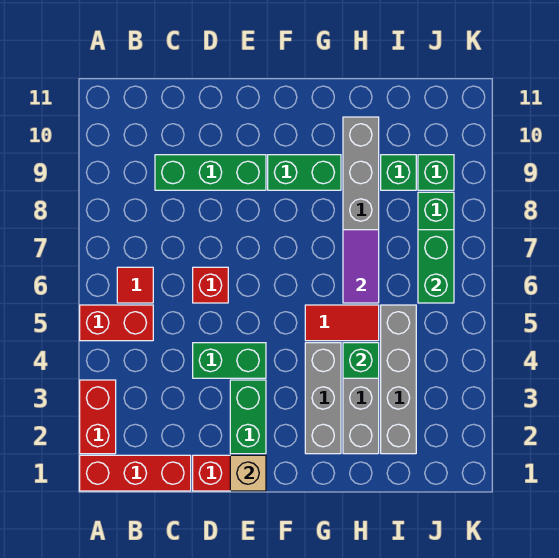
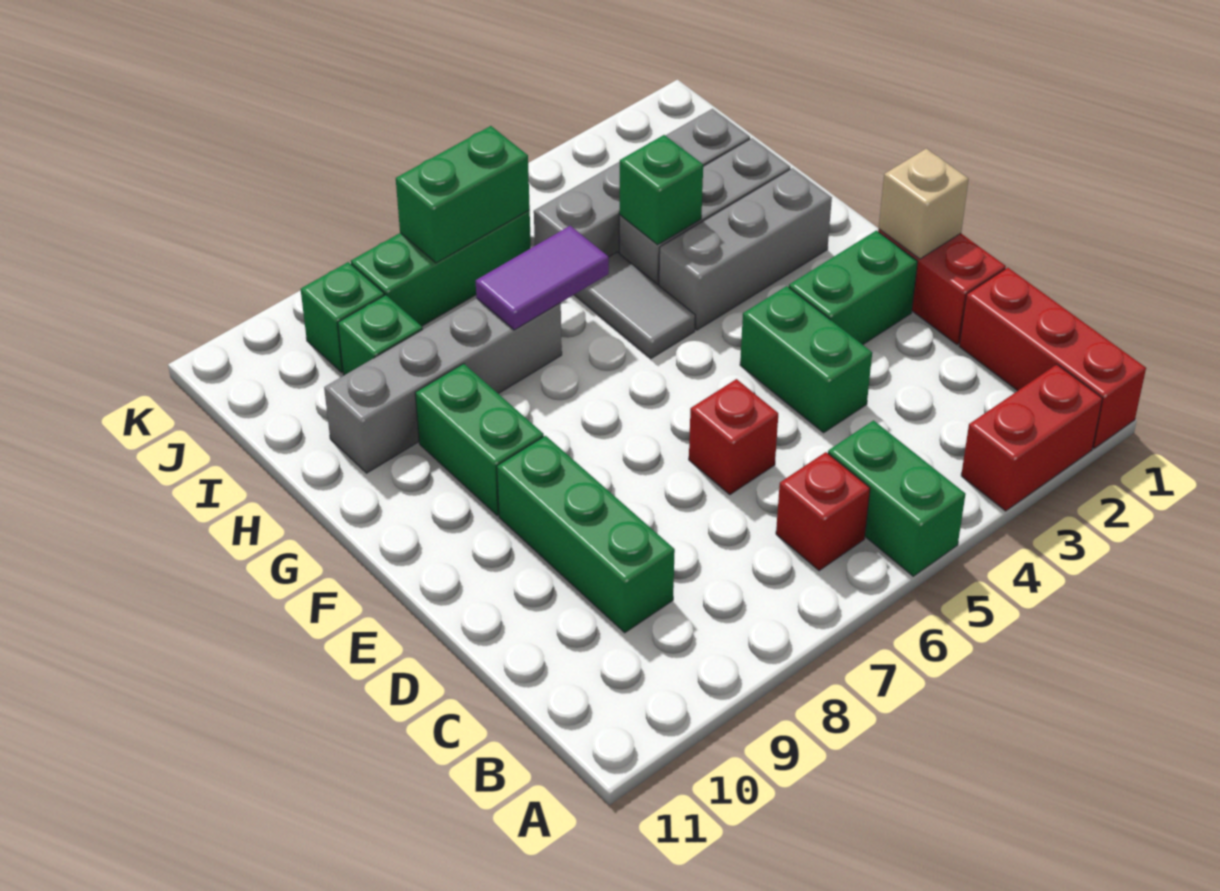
red 1x2 brick [80,305,153,341] -> green 1x2 brick [828,421,965,576]
red 1x1 tile [117,267,153,303] -> red 1x1 brick [776,452,870,571]
red 1x2 tile [305,305,379,341] -> grey 1x2 tile [574,252,695,359]

